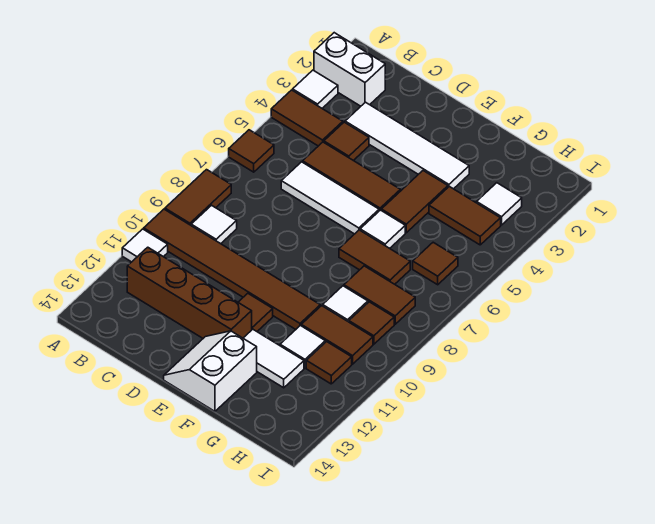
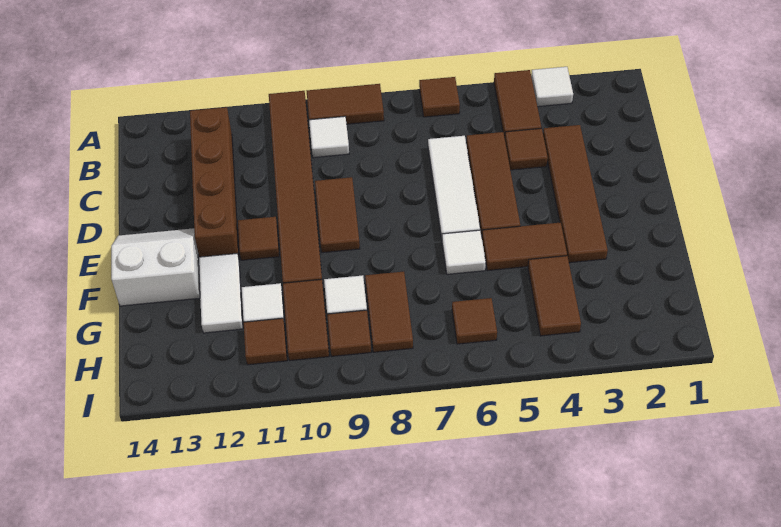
white 1x2 brick [314,33,385,106] -> none
white 1x1 tile [122,229,168,262] -> none
white 1x4 tile [345,102,469,189] -> brown 1x4 tile [543,125,608,263]
brown 1x2 tile [339,230,410,284] -> brown 1x2 tile moved to [315,177,360,253]
white 1x1 tile [477,183,522,225] -> none

